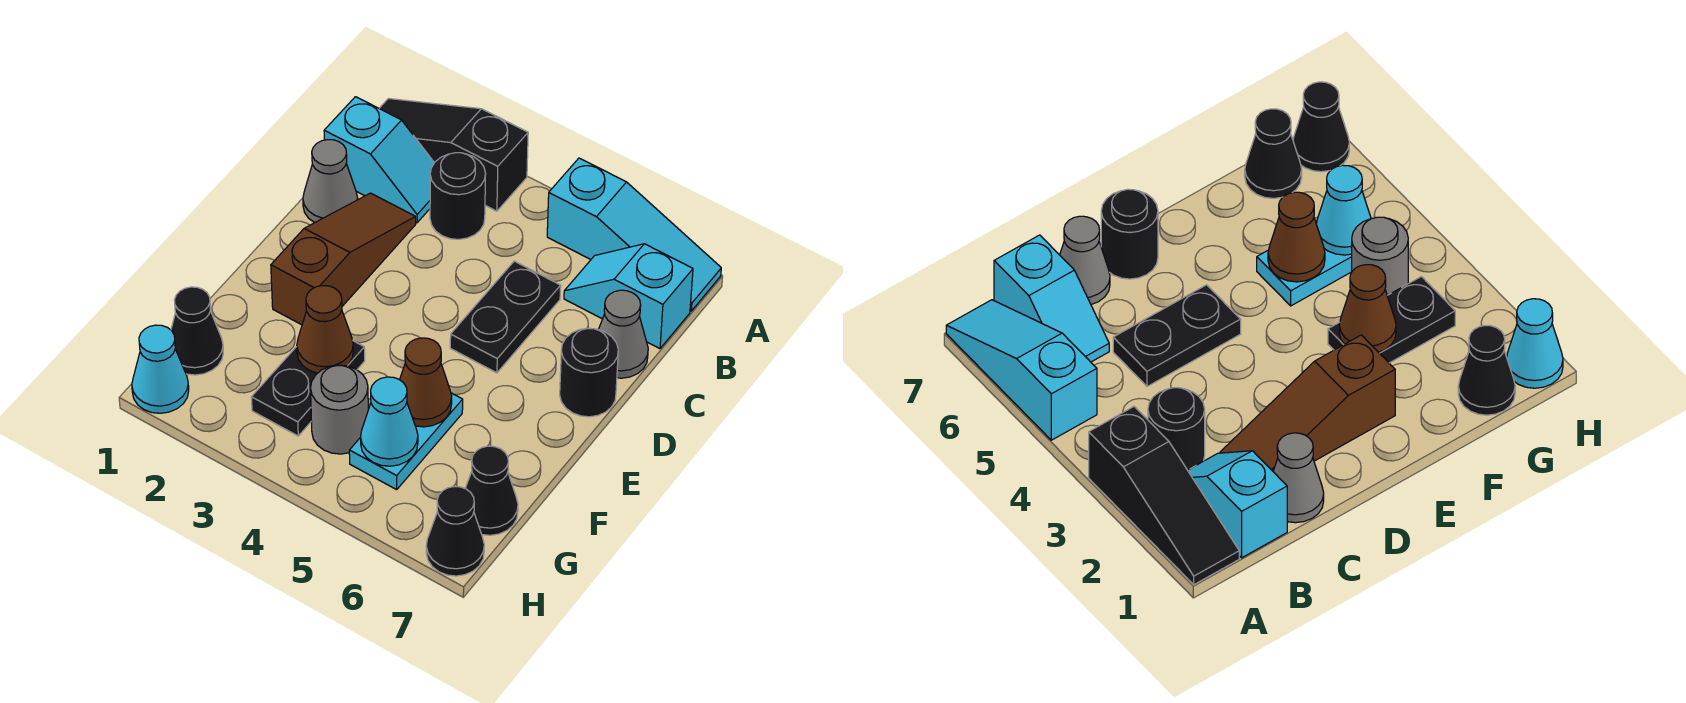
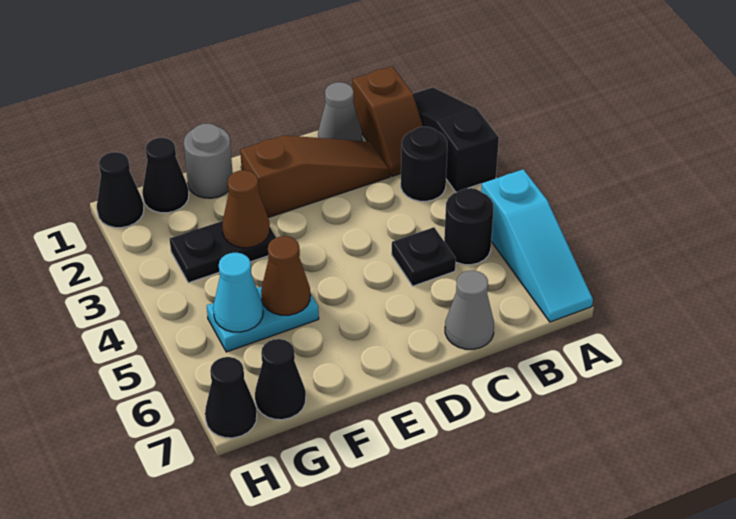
cyan 1x2 slope [324,97,434,223] -> brown 1x2 slope [352,66,423,176]
cyan 1x2 slope [564,244,693,349] -> none
black 1x2 plate [450,261,561,373] -> black 1x1 plate [392,227,456,286]
black 1x1 round brick [560,328,618,417] -> black 1x1 round brick moved to [444,188,494,265]
grey 1x1 round brick [311,365,368,454] -> grey 1x1 round brick moved to [184,124,233,198]
cyan 1x1 cone [132,325,189,413] -> black 1x1 cone [97,152,144,228]

